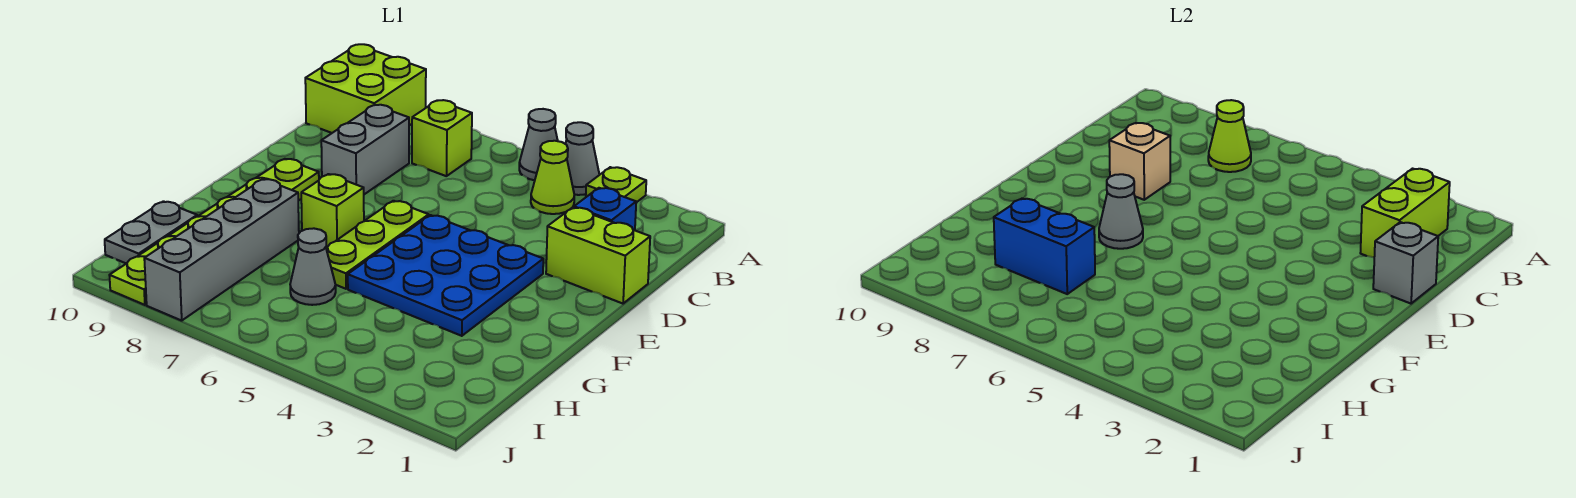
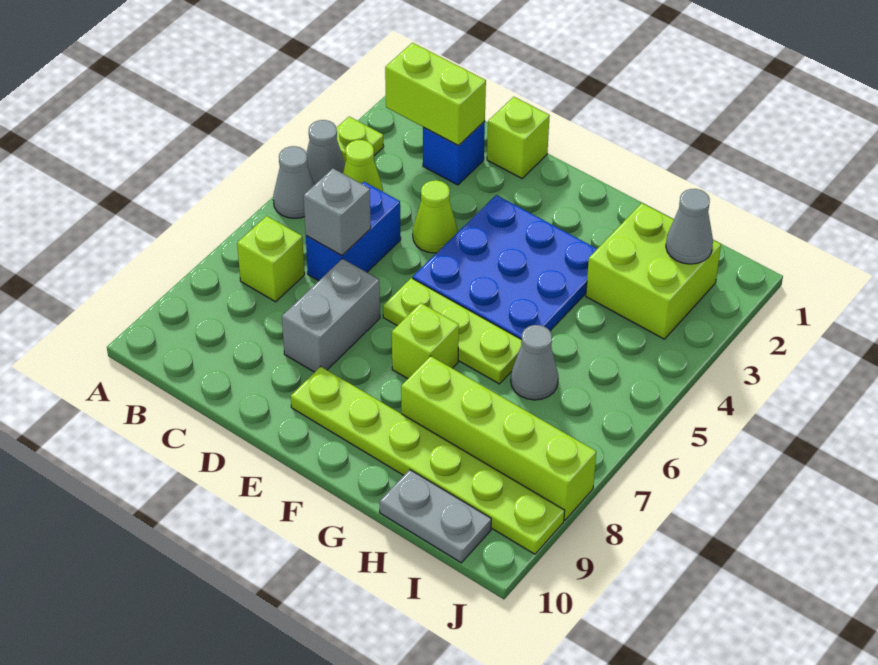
lime 2x2 brick [305,44,426,133] -> lime 2x2 brick moved to [586,203,721,339]
lime 1x1 cone [1208,100,1251,172] -> lime 1x1 cone moved to [413,180,458,253]
grey 1x2 brick [321,105,409,194] -> grey 1x2 brick turned to [282,259,380,372]
lime 1x2 brick [546,207,650,304] -> lime 1x1 brick [487,97,550,178]
grey 1x1 brick [1373,222,1438,304] -> grey 1x1 brick moved to [304,168,371,256]
tan 1x1 brick [1109,123,1170,200] -> none
grey 1x1 cone [1099,174,1143,249] -> grey 1x1 cone moved to [666,189,713,264]
grey 1x4 brick [144,179,299,321] -> lime 1x4 brick [401,356,596,520]
blue 1x2 brick [994,198,1095,294] -> blue 1x2 brick moved to [306,182,401,281]

